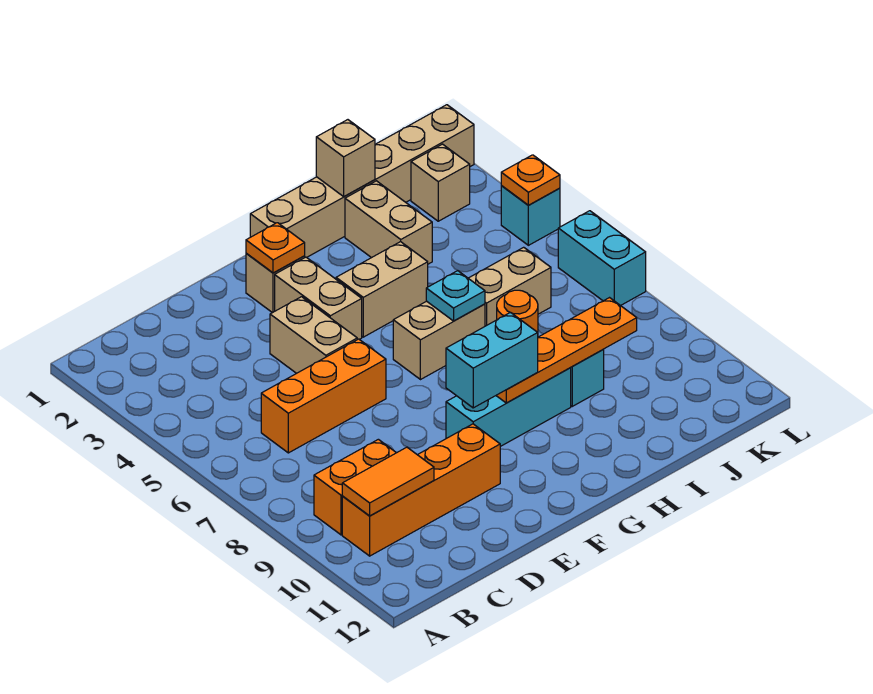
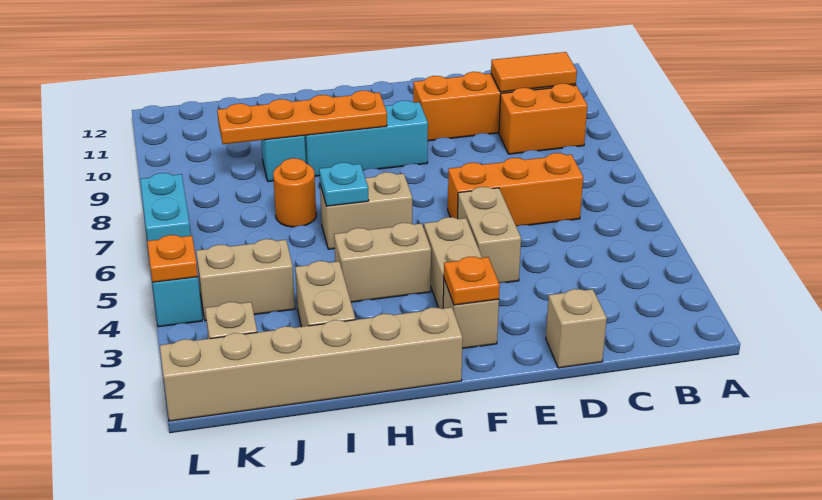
cyan 1x2 brick [446,312,538,408] -> none
tan 1x1 brick [316,120,375,196] -> tan 1x1 brick moved to [546,289,607,368]
tan 1x2 brick [468,247,551,326] -> tan 1x2 brick moved to [196,239,295,321]

